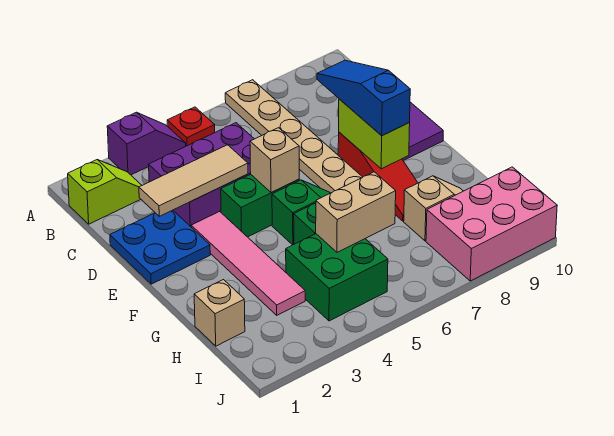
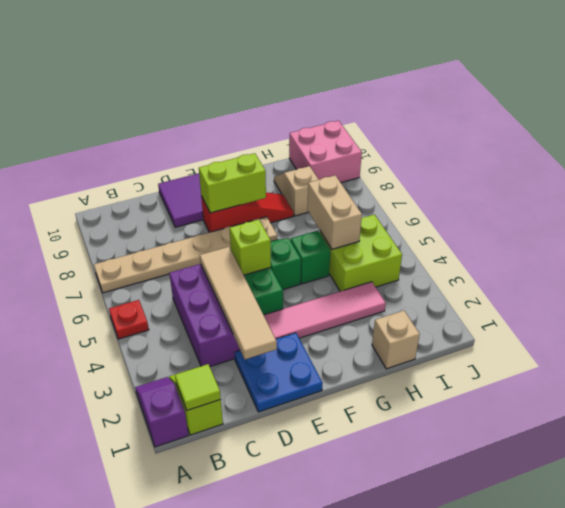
purple 1x2 slope [107,112,186,175] -> purple 1x2 slope moved to [135,377,188,447]
none -> lime 1x1 tile [175,364,221,410]
tan 1x3 tile [139,145,248,216] -> tan 1x4 tile [200,247,277,359]
blue 1x3 slope [317,60,410,136] -> none
tan 1x1 brick [250,128,299,193] -> lime 1x1 brick [230,220,271,275]
green 2x2 brick [286,234,388,321] -> lime 2x2 brick [320,215,402,291]
pink 2x3 brick [426,167,557,281] -> pink 2x2 brick [289,121,362,183]

